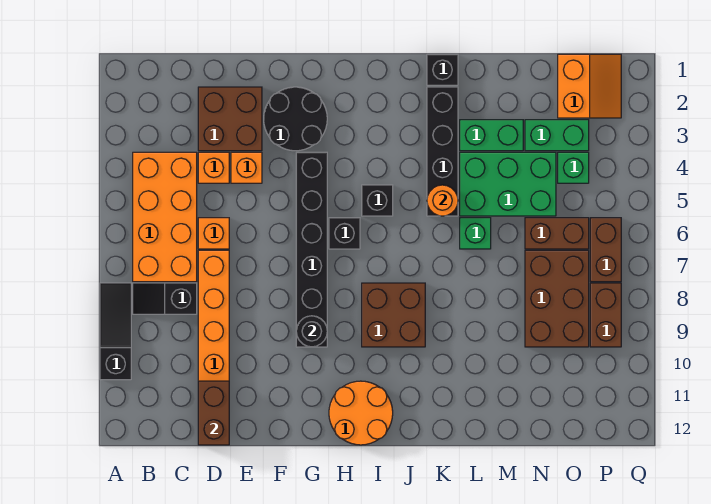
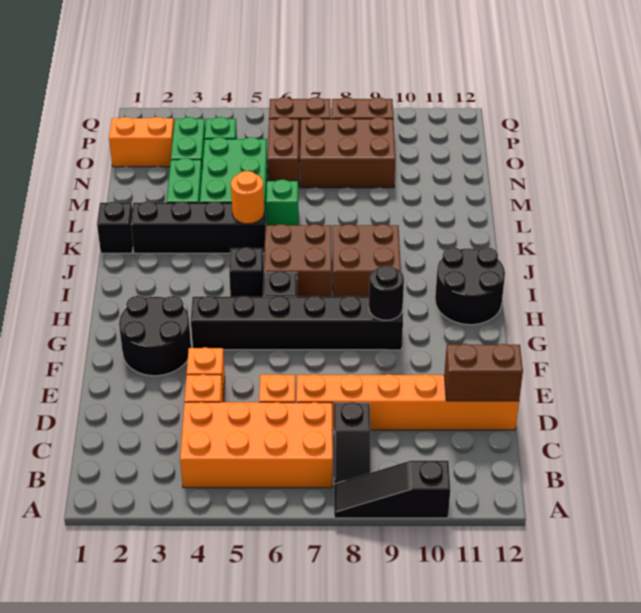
brown 2x2 brick [198,87,262,151] -> brown 2x2 brick moved to [264,224,331,297]
orange 2x2 round brick [329,381,393,445] -> black 2x2 round brick [435,247,505,325]

